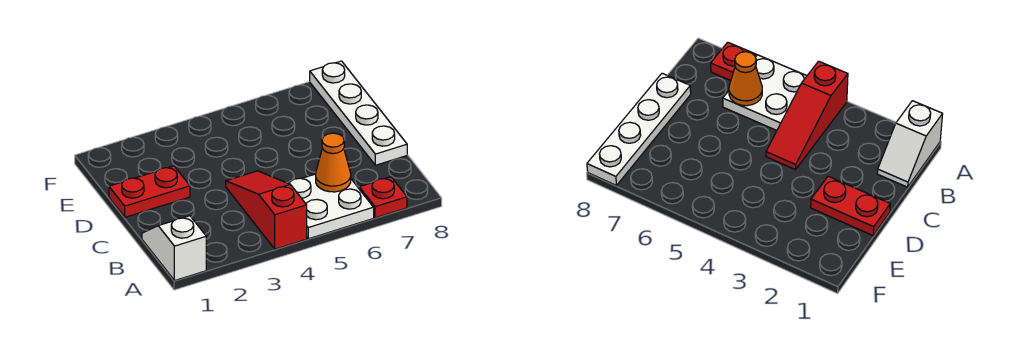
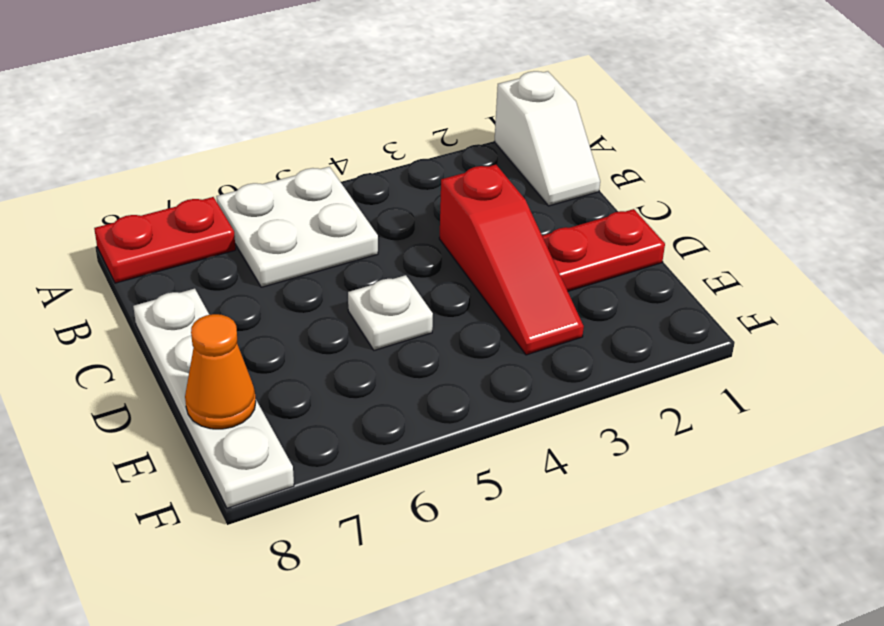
red 1x3 slope [226,171,307,249] -> red 1x3 slope moved to [439,165,584,355]
red 1x1 plate [359,177,407,218] -> red 1x2 plate [94,197,236,283]
orange 1x1 cone [316,133,351,192] -> orange 1x1 cone moved to [185,314,256,429]
none -> white 1x1 plate [348,275,433,350]

